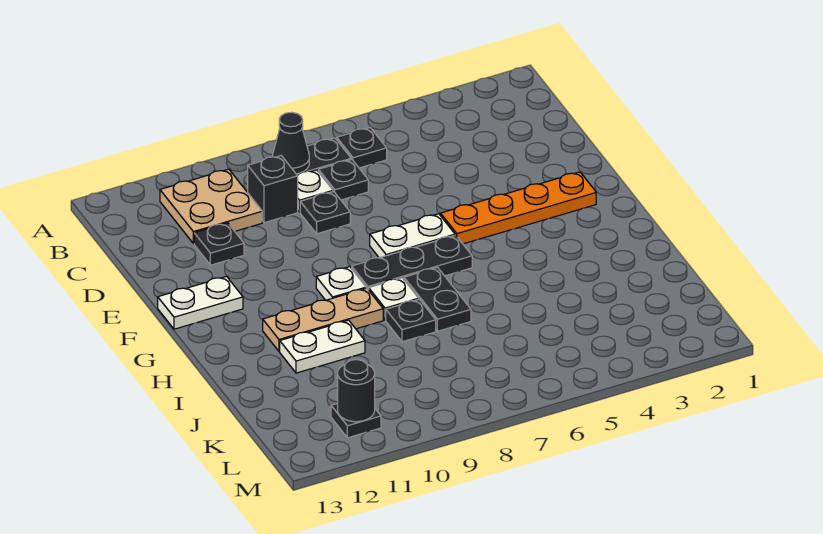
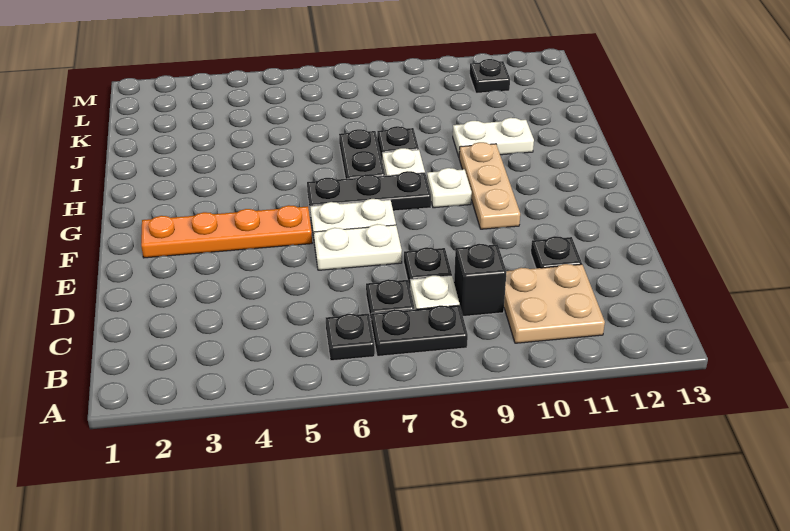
black 1x1 cone [273,112,309,174] -> none
white 1x2 plate [158,277,243,329] -> white 1x2 plate moved to [314,224,402,270]
tan 1x3 plate [263,288,383,351] -> tan 1x3 plate turned to [459,142,520,229]
black 1x1 round brick [338,360,375,422] -> none

